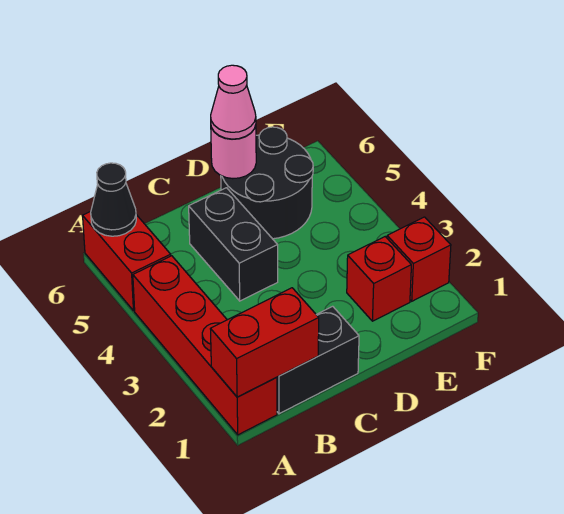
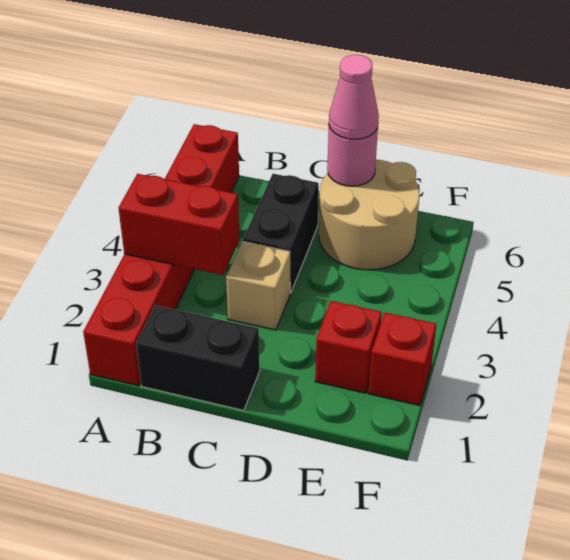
red 1x2 brick [211,288,319,397] -> red 1x2 brick moved to [119,174,239,275]
black 1x1 cone [91,163,136,236] -> none
none -> tan 1x1 brick [226,241,290,330]
black 2x2 round brick [221,127,313,239] -> tan 2x2 round brick [319,160,420,270]

